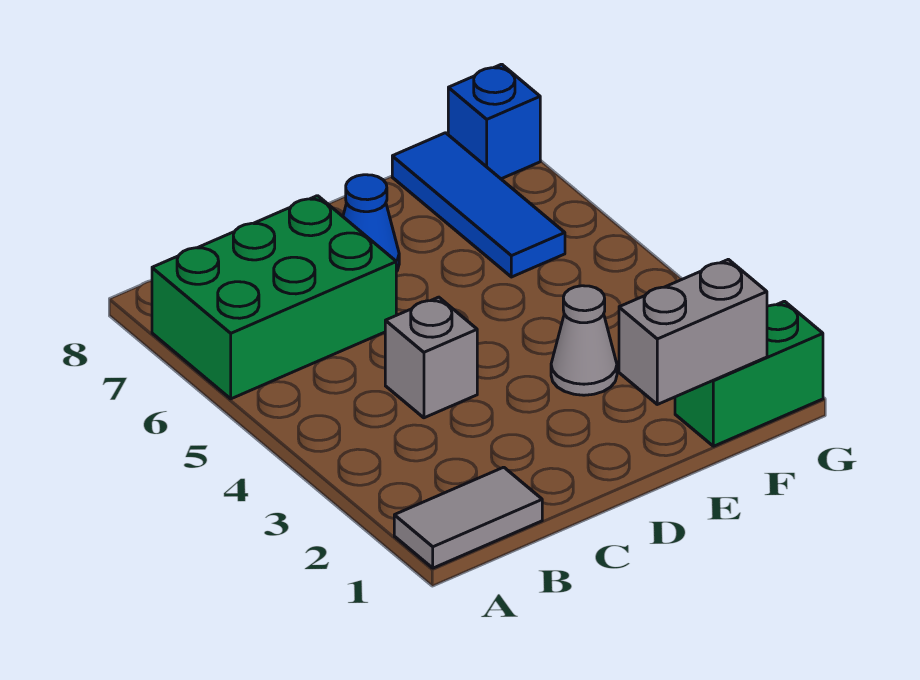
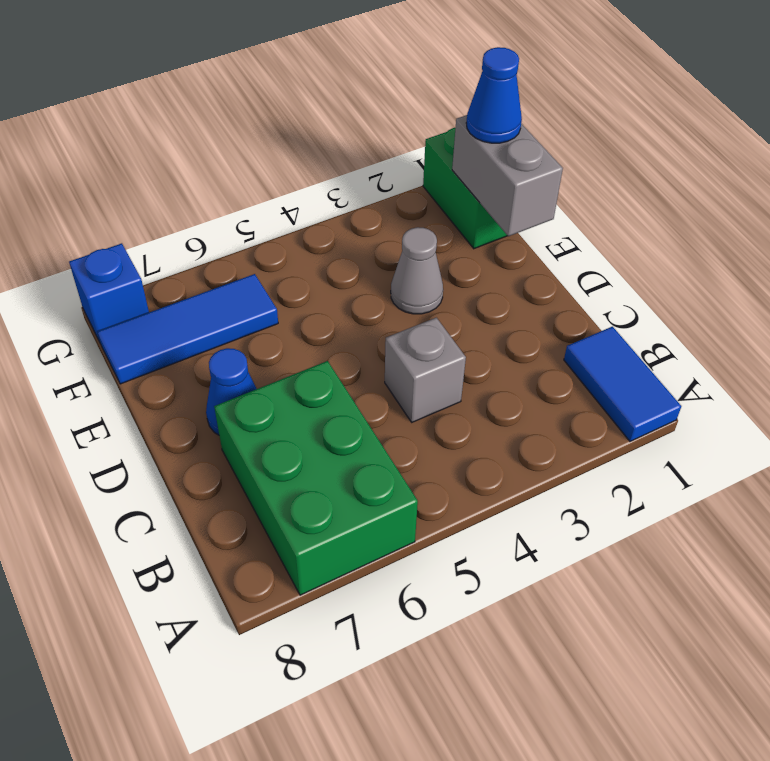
grey 1x2 tile [394,467,542,568] -> blue 1x2 tile [564,327,681,441]
none -> blue 1x1 cone [466,47,522,143]

